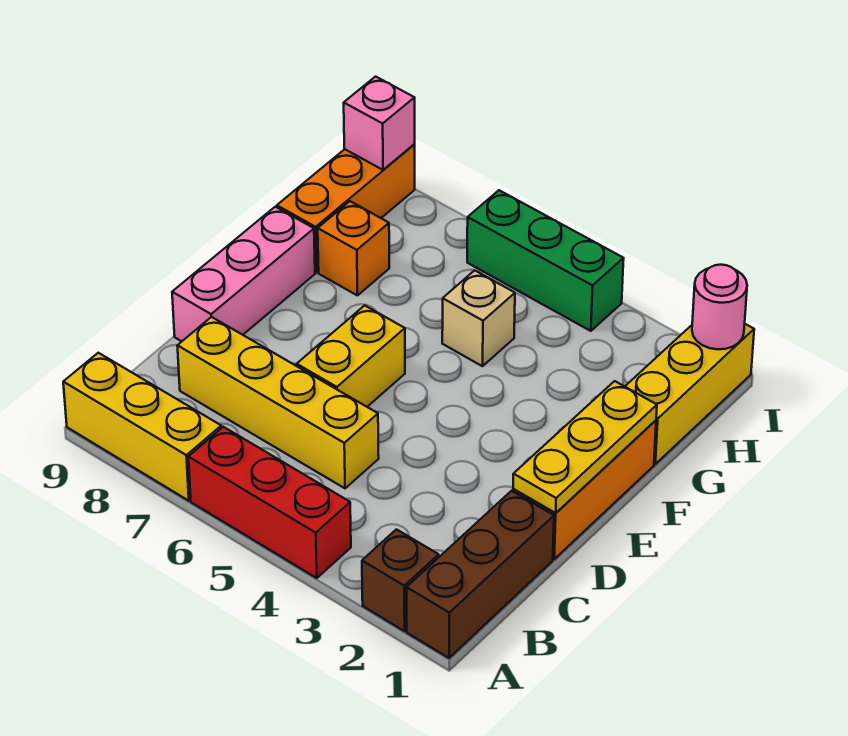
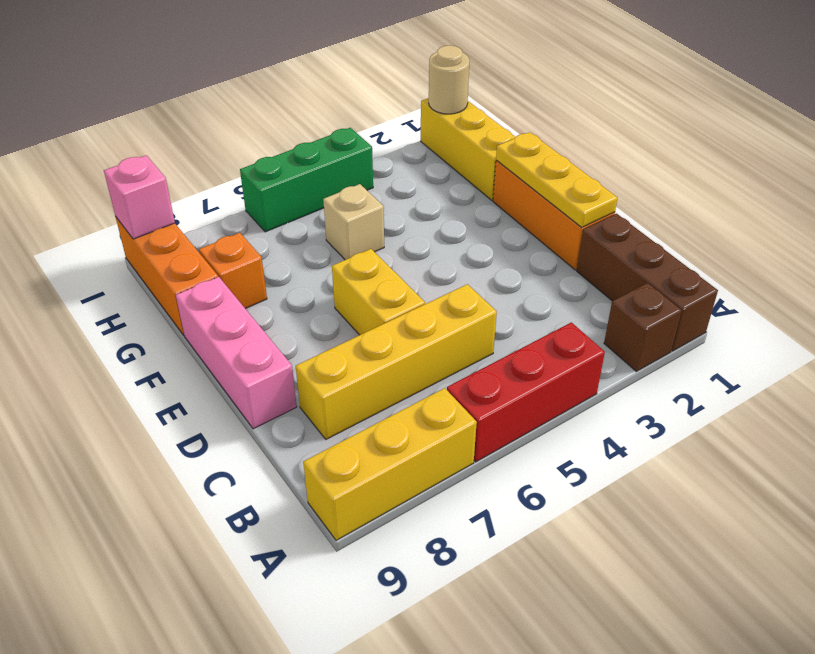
pink 1x1 round brick [692,265,747,349] -> tan 1x1 round brick [429,45,470,114]

